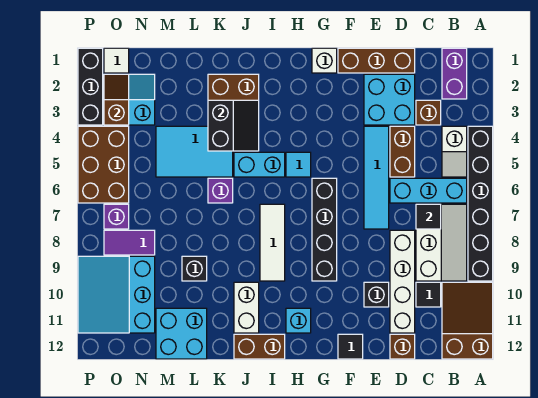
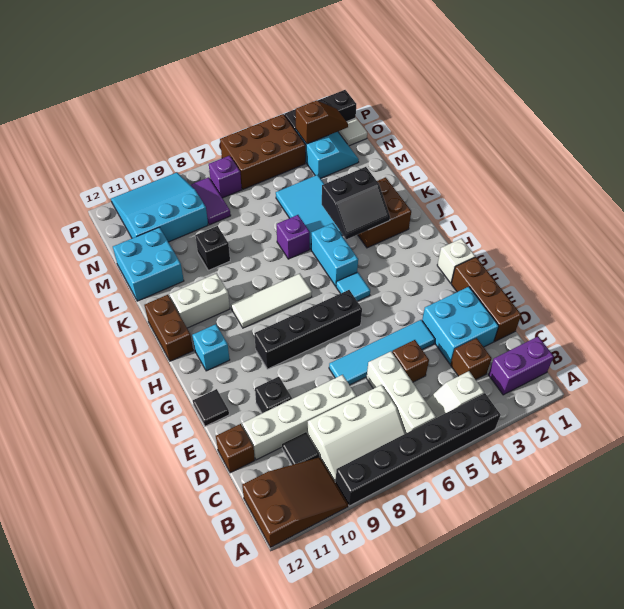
cyan 1x3 brick [390,178,467,203] -> white 1x3 brick [366,351,436,433]
black 1x1 tile [416,204,441,229] -> none
brown 1x2 brick [390,126,415,177] -> brown 1x1 brick [392,340,429,382]

